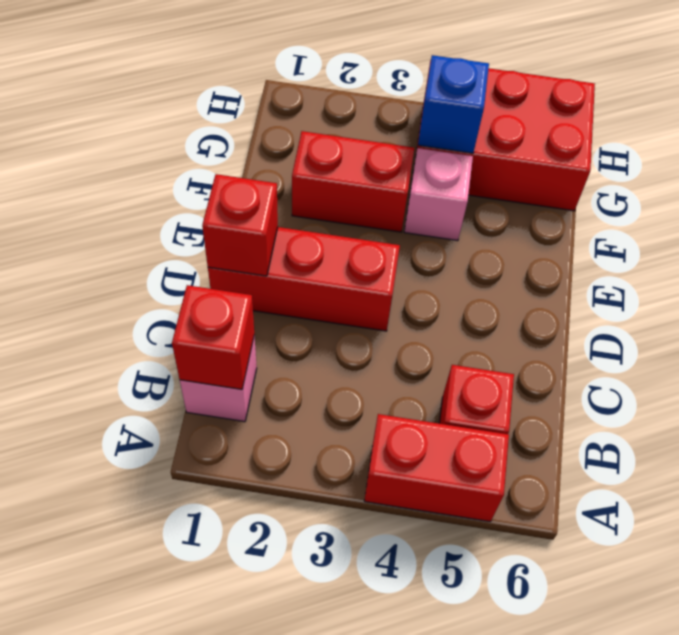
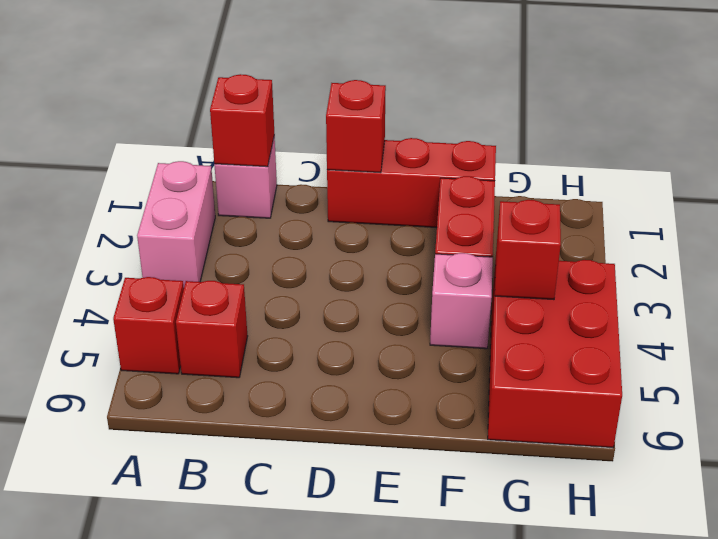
none -> pink 1x2 brick [137,161,215,287]
red 1x2 brick [364,414,509,522] -> red 1x1 brick [113,277,184,374]
red 1x3 brick [208,227,400,331] -> red 1x3 brick turned to [327,138,496,227]
blue 1x1 brick [418,55,489,153] -> red 1x1 brick [495,200,561,300]

